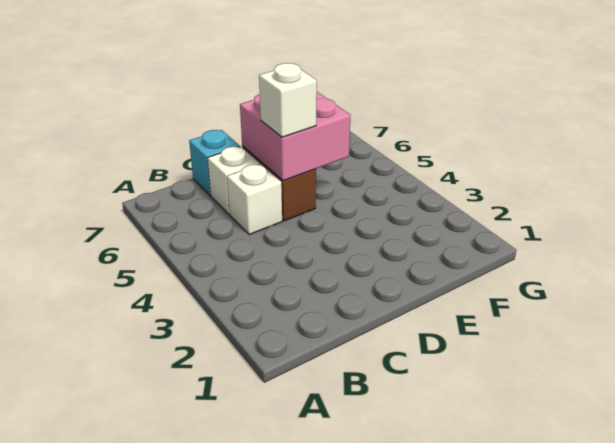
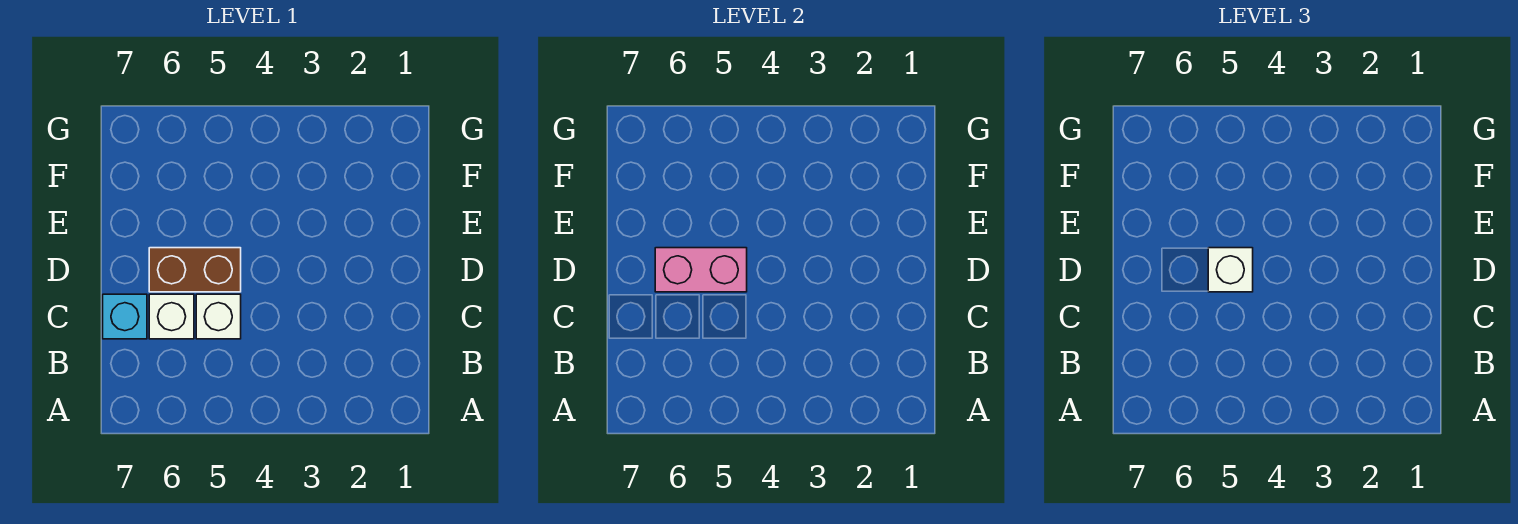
pink 2x2 brick [240,92,350,181] -> pink 1x2 brick [655,248,747,292]

